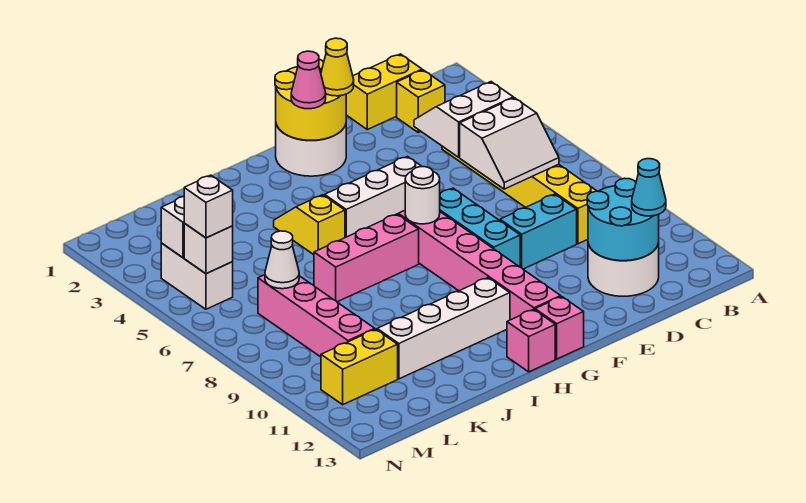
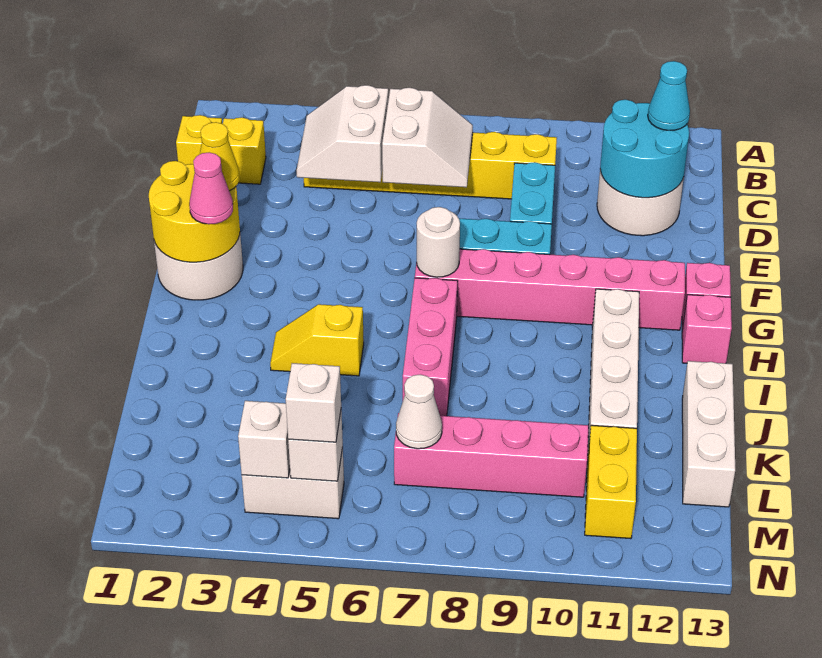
yellow 1x2 brick [346,54,422,130] -> yellow 1x1 brick [176,115,222,165]
white 1x3 brick [325,156,422,238] -> white 1x3 brick moved to [682,361,735,507]

